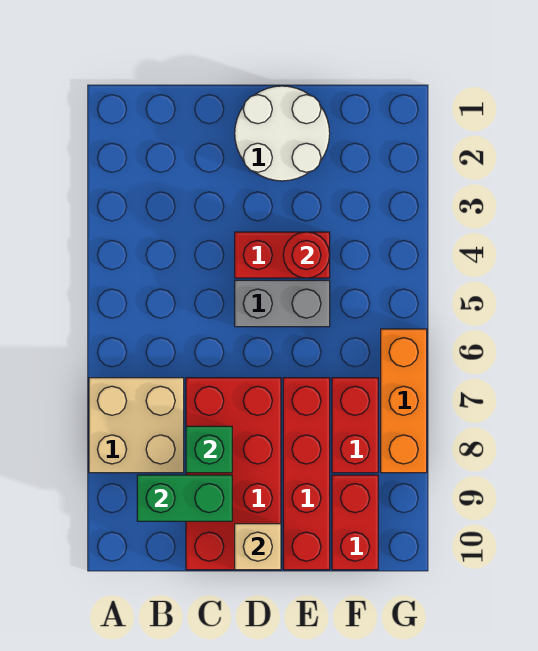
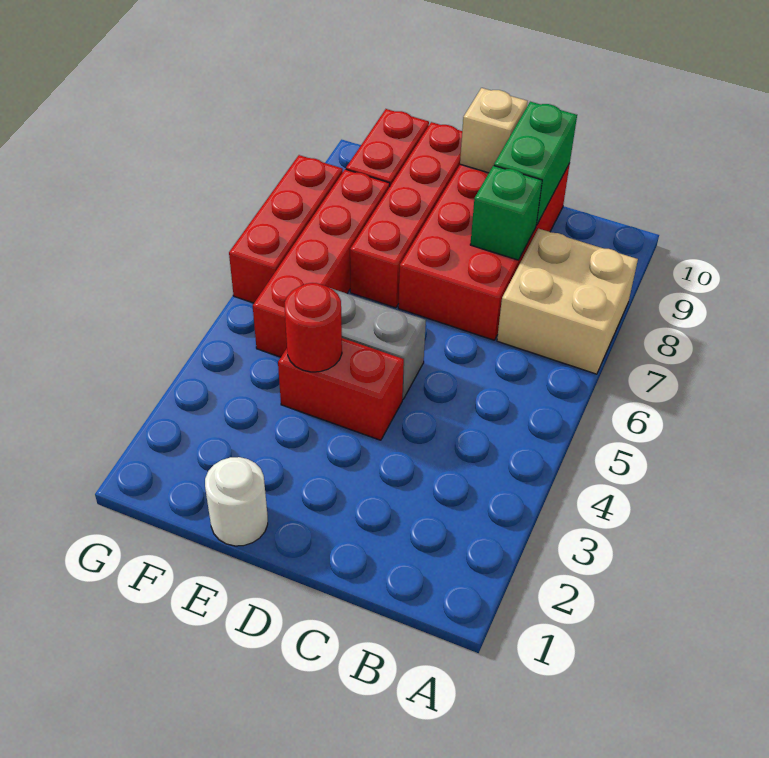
green 1x2 brick [137,475,232,521] -> green 1x2 brick turned to [494,102,577,225]
white 2x2 round brick [235,86,330,181] -> white 1x1 round brick [205,457,268,546]
red 1x2 brick [332,378,378,473] -> red 1x4 brick [253,169,390,357]
orange 1x3 brick [381,329,427,473] -> red 1x3 brick [229,155,343,303]

